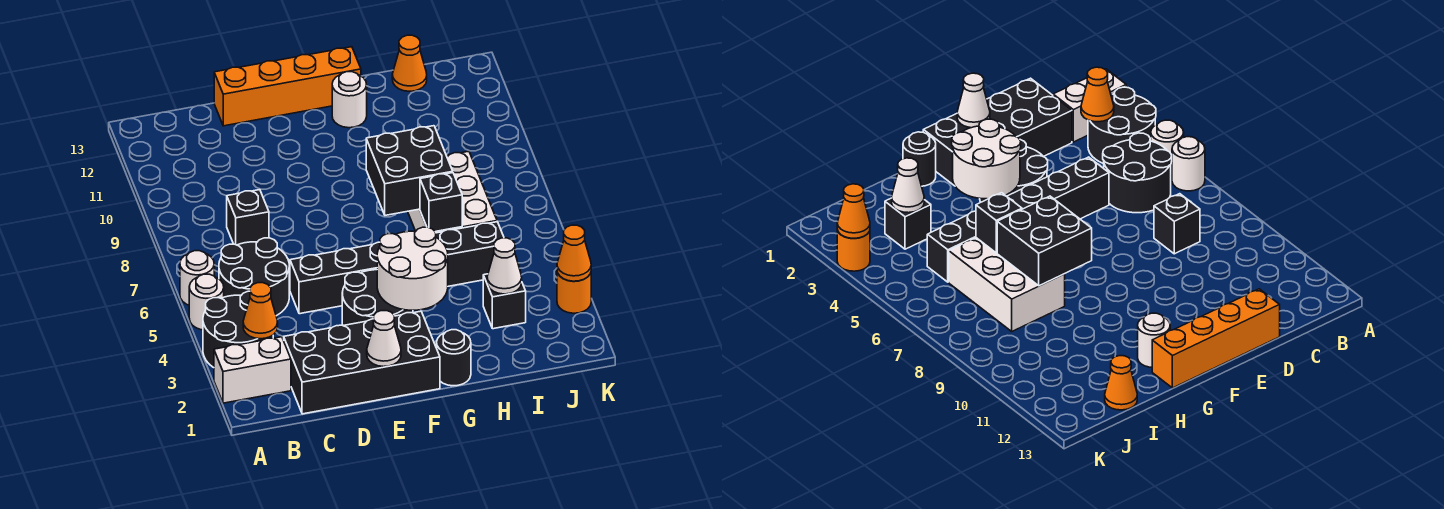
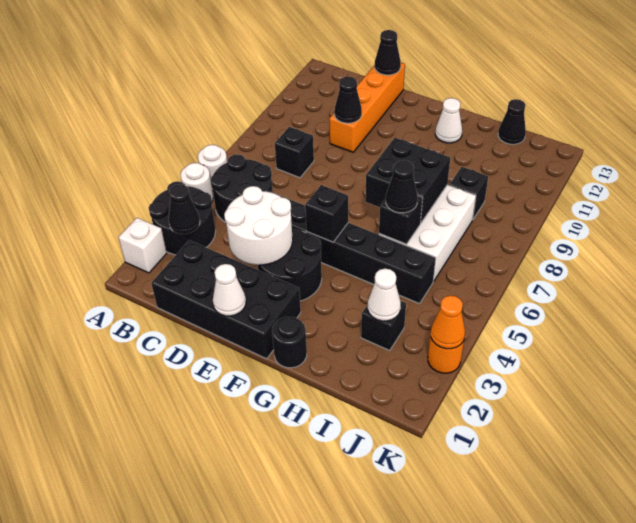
white 1x2 brick [214,337,291,403] -> white 1x1 brick [119,218,167,273]
orange 1x1 cone [243,283,278,339] -> black 1x1 cone [169,184,200,234]
none -> black 1x1 cone [334,77,362,123]
orange 1x4 brick [214,47,361,126] -> orange 1x4 brick turned to [329,63,405,152]
none -> black 1x1 cone [375,30,401,75]
white 2x2 round brick [377,227,448,310] -> white 2x2 round brick moved to [224,186,293,265]
none -> black 1x1 brick [305,185,348,242]
white 1x1 round brick [332,72,367,128] -> white 1x1 cone [435,98,462,143]
none -> black 1x1 cone [386,160,418,213]
none -> black 1x1 brick [449,167,488,219]
orange 1x1 cone [392,35,427,91] -> black 1x1 cone [498,99,526,144]

